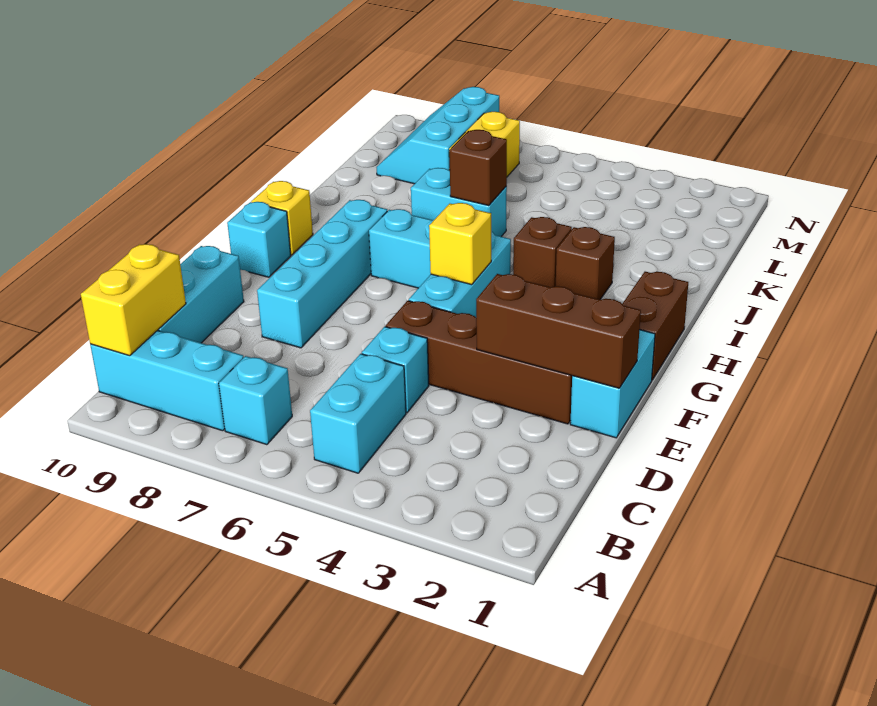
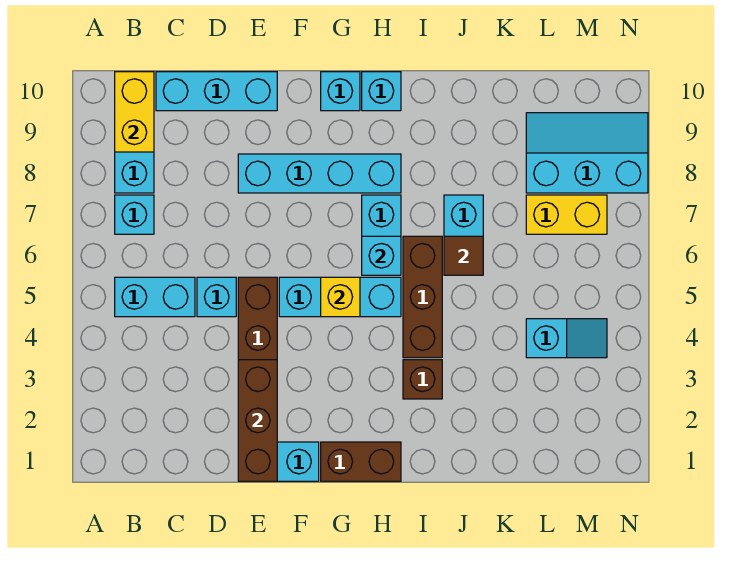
yellow 1x2 brick [81,244,186,356] -> yellow 1x2 brick turned to [115,72,154,152]
none -> cyan 1x1 brick [362,236,401,275]
yellow 1x1 brick [251,181,313,255] -> cyan 1x1 brick [362,72,401,111]
brown 1x1 brick [513,217,572,287] -> brown 1x3 brick [403,236,442,358]
brown 1x1 brick [449,130,507,206] -> brown 1x1 tile [444,236,483,275]
none -> cyan 1x2 slope [526,319,607,358]

